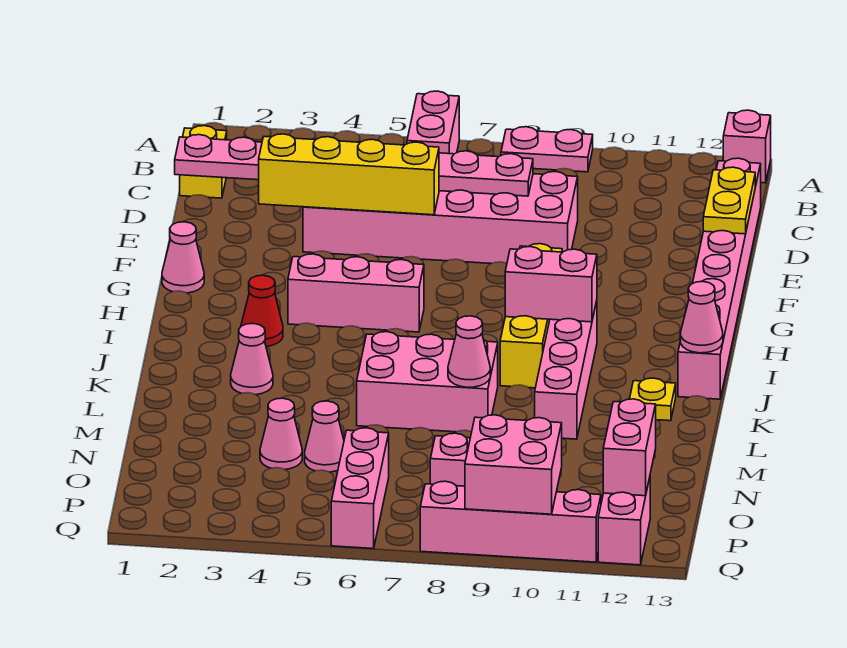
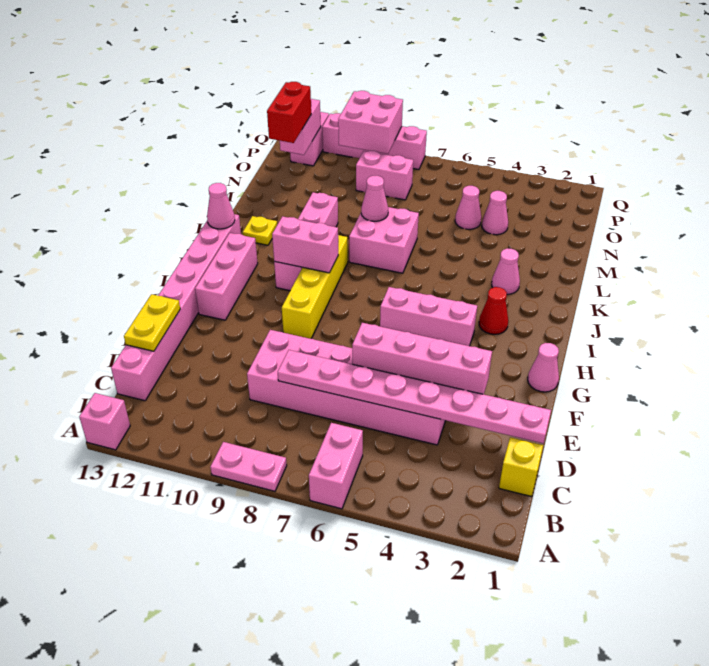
yellow 1x4 brick [259,134,439,215] -> pink 1x4 brick [352,323,492,394]
pink 2x3 brick [357,332,498,432] -> pink 2x2 brick [349,207,419,273]
none -> red 1x2 brick [267,82,311,143]
pink 1x3 brick [331,428,389,549] -> pink 1x3 brick moved to [195,233,258,320]

